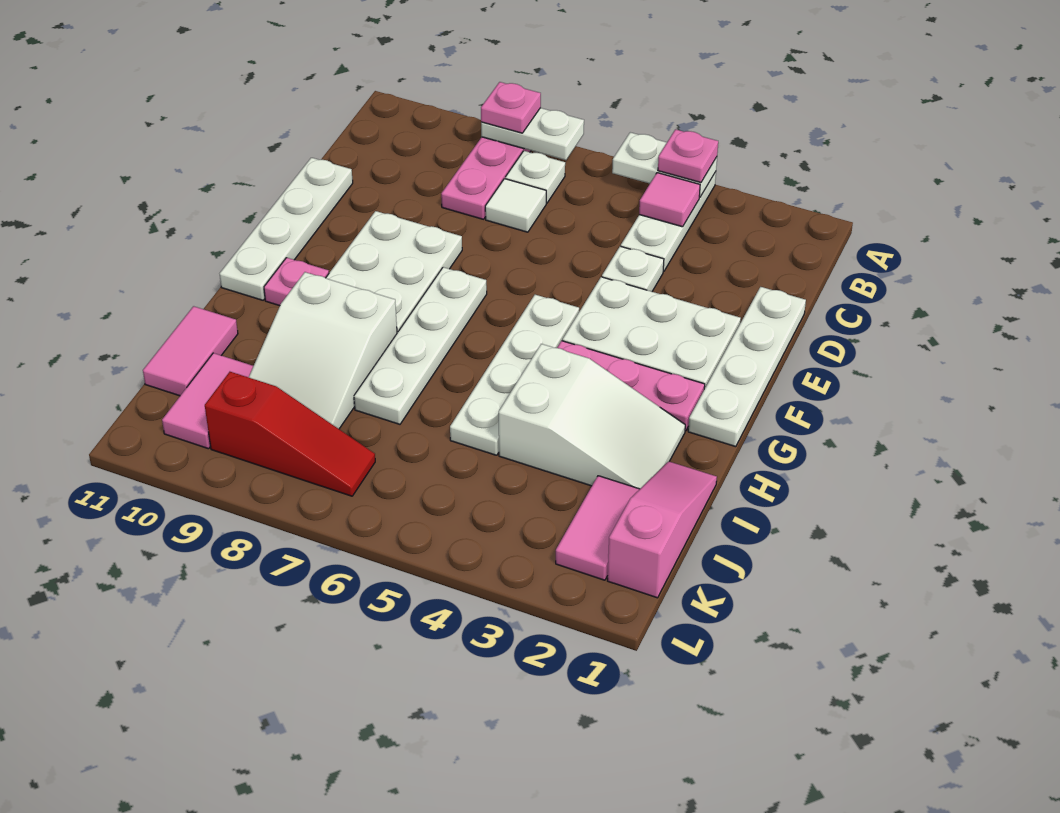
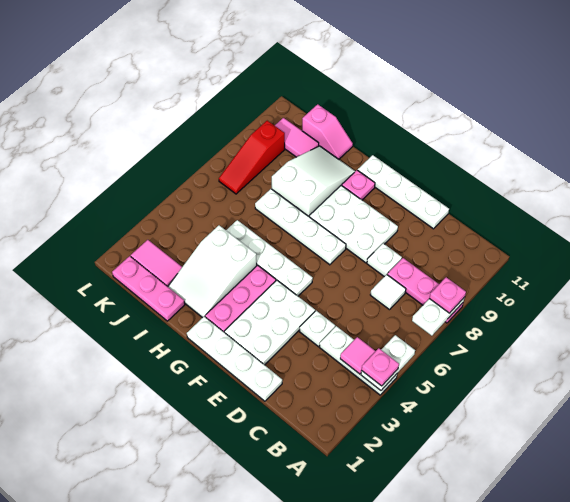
white 1x1 plate [505,151,565,203] -> white 1x1 plate moved to [367,243,402,277]
white 2x3 slope [249,272,397,429] -> white 2x3 slope turned to [272,146,355,216]
pink 1x3 slope [608,461,717,598] -> pink 1x3 plate [112,256,185,321]
pink 1x2 tile [143,306,238,396] -> pink 1x2 slope [302,104,353,159]

